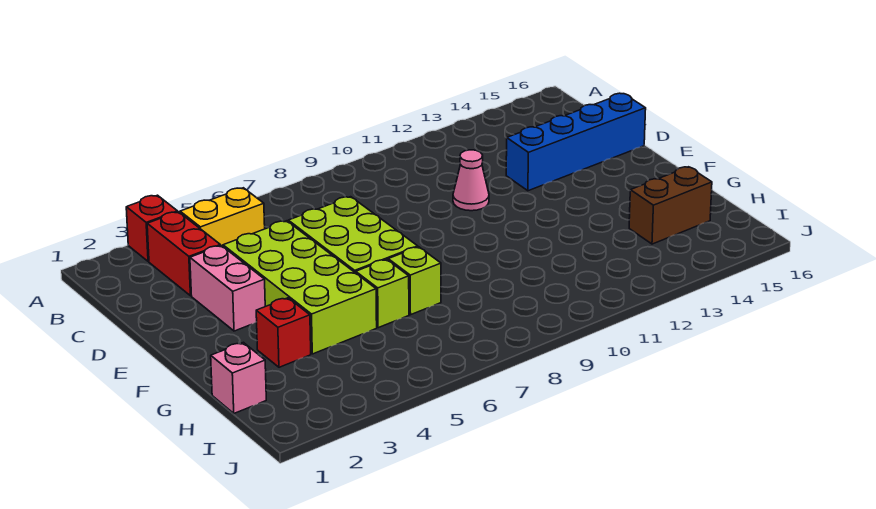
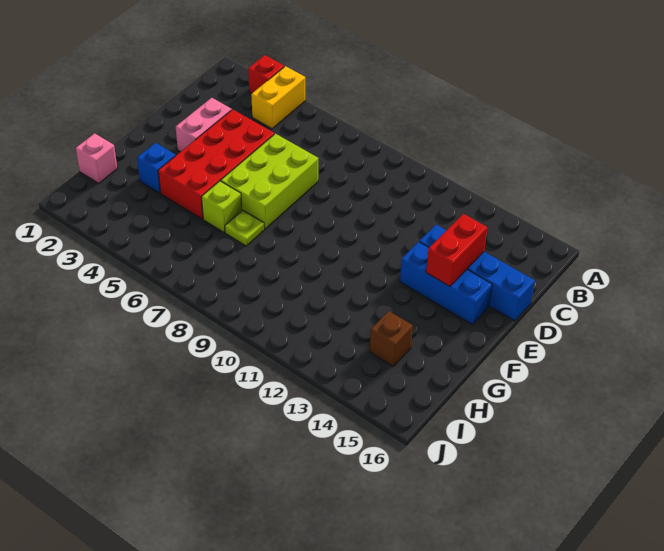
red 1x2 brick [147,212,220,296] -> red 1x2 brick moved to [426,214,487,286]
yellow 1x2 brick [180,188,265,246] -> yellow 1x2 brick turned to [251,66,305,129]
lime 2x4 brick [223,221,377,354] -> red 2x4 brick [158,109,274,219]
pink 1x1 cone [453,150,489,211] -> none
none -> blue 1x3 brick [400,242,492,325]
red 1x1 brick [256,298,311,367] -> blue 1x1 brick [137,143,176,193]
lime 1x1 brick [388,247,441,315] -> lime 1x1 plate [225,210,264,246]
brown 1x2 brick [629,167,712,244] -> brown 1x1 brick [370,311,413,366]

